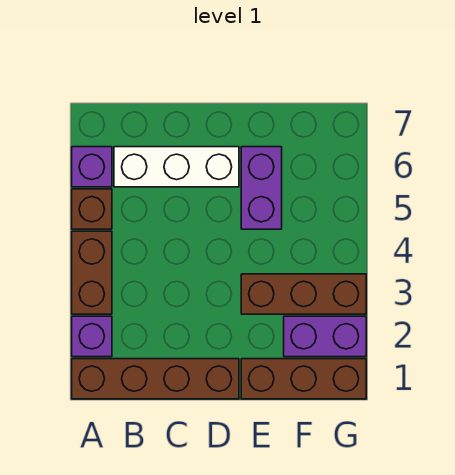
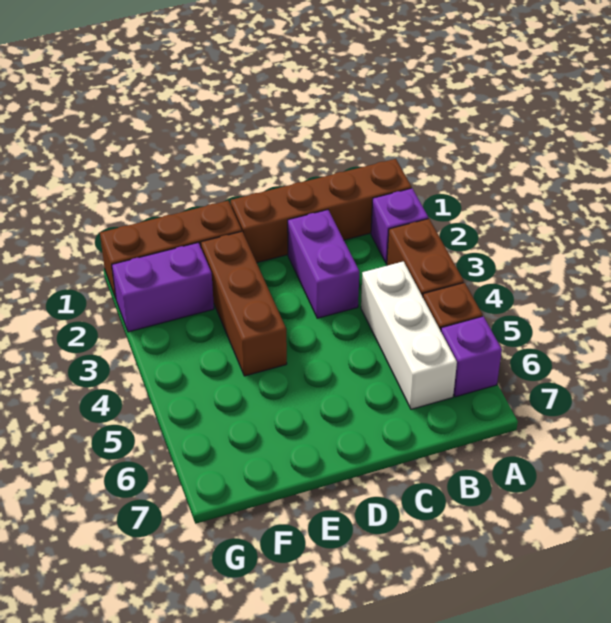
white 1x3 brick [114,147,239,187] -> white 1x3 brick turned to [361,261,457,409]
brown 1x3 brick [241,274,366,314] -> brown 1x3 brick turned to [201,232,287,376]
purple 1x2 brick [241,147,282,229] -> purple 1x2 brick moved to [288,210,359,318]

